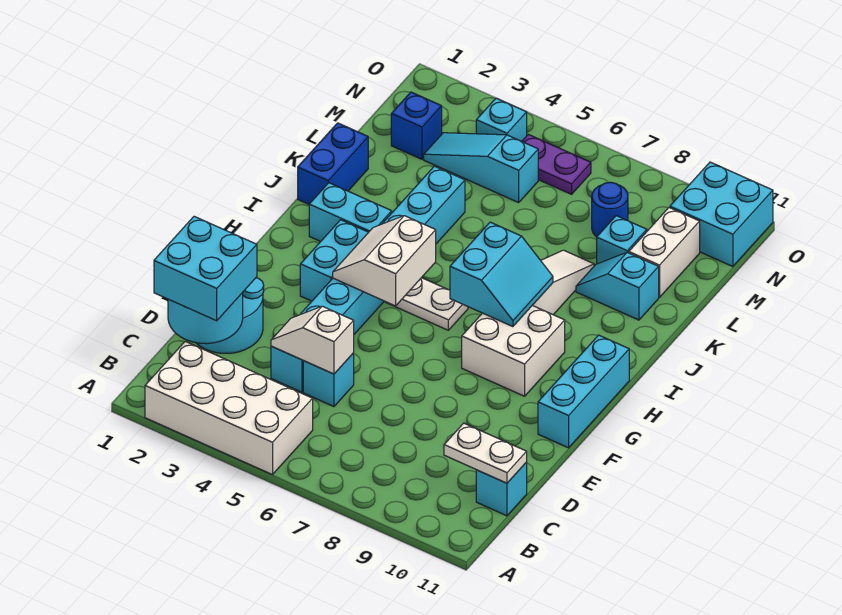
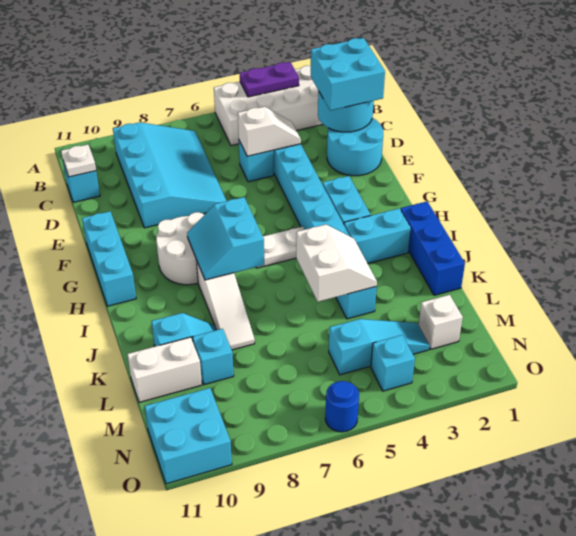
none -> cyan 3x4 slope [113,122,226,228]
white 1x2 plate [444,423,527,483] -> white 1x1 plate [61,145,96,177]
white 2x2 slope [333,216,436,306] -> white 2x2 slope moved to [296,224,377,302]
white 2x2 brick [462,306,565,396] -> white 2x2 round brick [156,212,204,285]
blue 1x2 brick [298,123,368,204] -> blue 1x3 brick [401,202,465,295]
white 1x2 brick [629,208,700,297] -> white 1x2 brick turned to [127,337,202,402]
blue 1x1 brick [391,92,442,159] -> white 1x1 brick [419,295,463,349]
blue 1x1 round brick [592,182,628,237] -> blue 1x1 round brick moved to [325,381,359,432]
purple 1x2 plate [522,134,591,194] -> purple 1x2 plate moved to [240,62,299,97]

